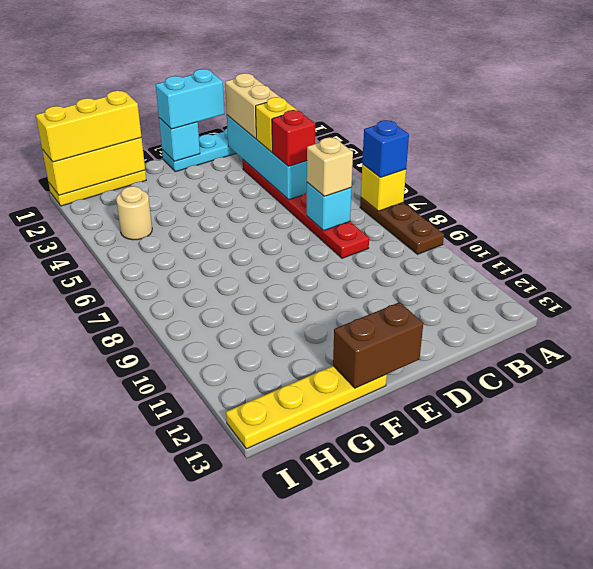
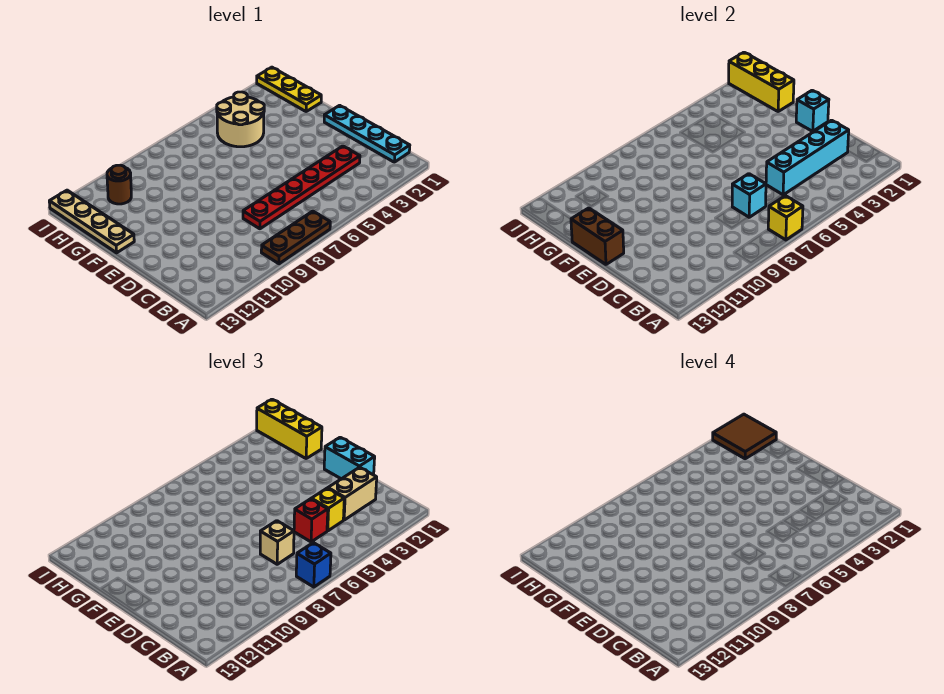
yellow 1x4 plate [226,366,387,449] -> tan 1x4 plate [49,190,134,253]
none -> brown 2x2 tile [713,414,776,459]
tan 1x1 round brick [116,186,152,240] -> tan 2x2 round brick [217,92,264,147]
none -> brown 1x1 round brick [107,165,131,204]

